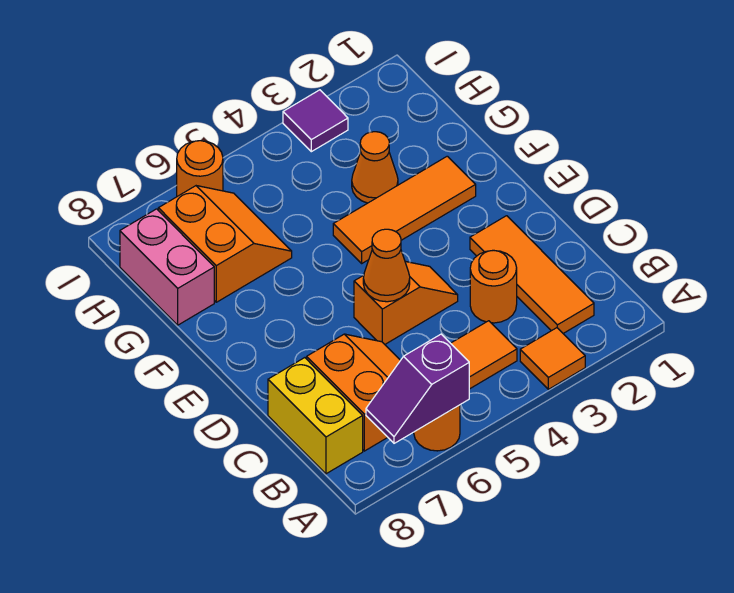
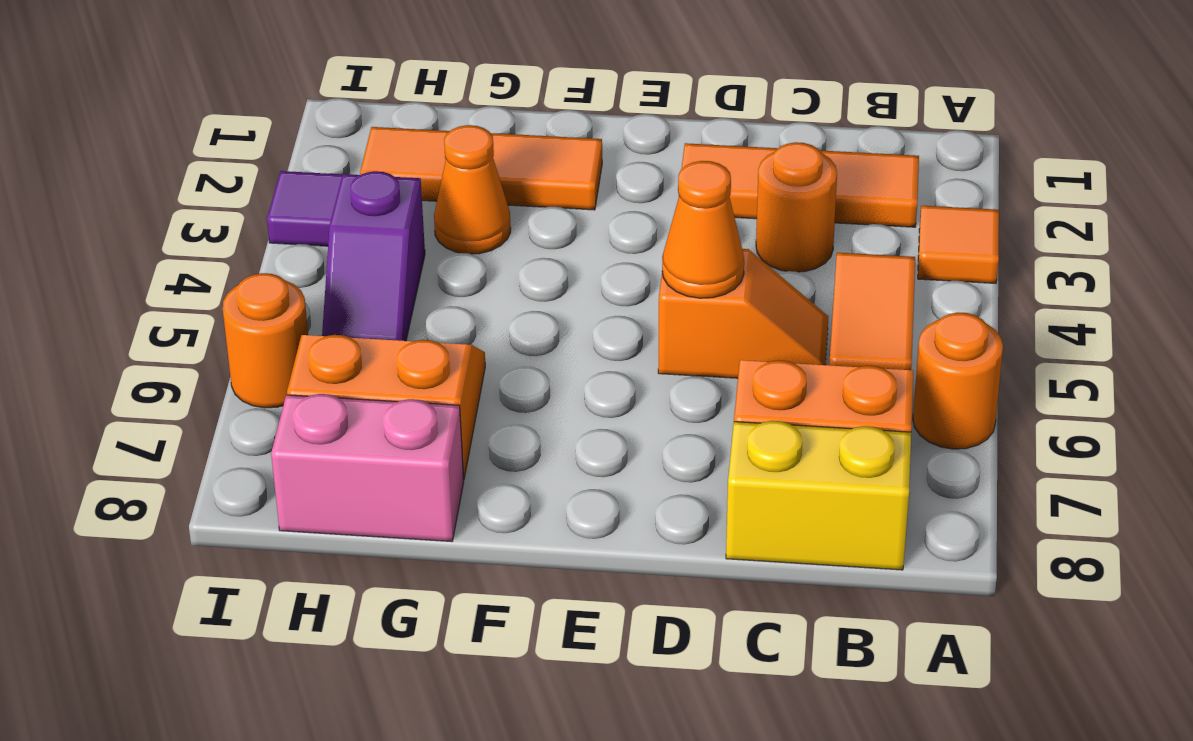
purple 1x2 slope [366,334,469,443] -> purple 1x2 slope moved to [322,171,425,341]
orange 1x2 slope [354,261,458,344] -> orange 1x2 slope turned to [658,249,829,378]
orange 1x3 tile [333,156,476,263] -> orange 1x3 tile turned to [360,127,602,210]

